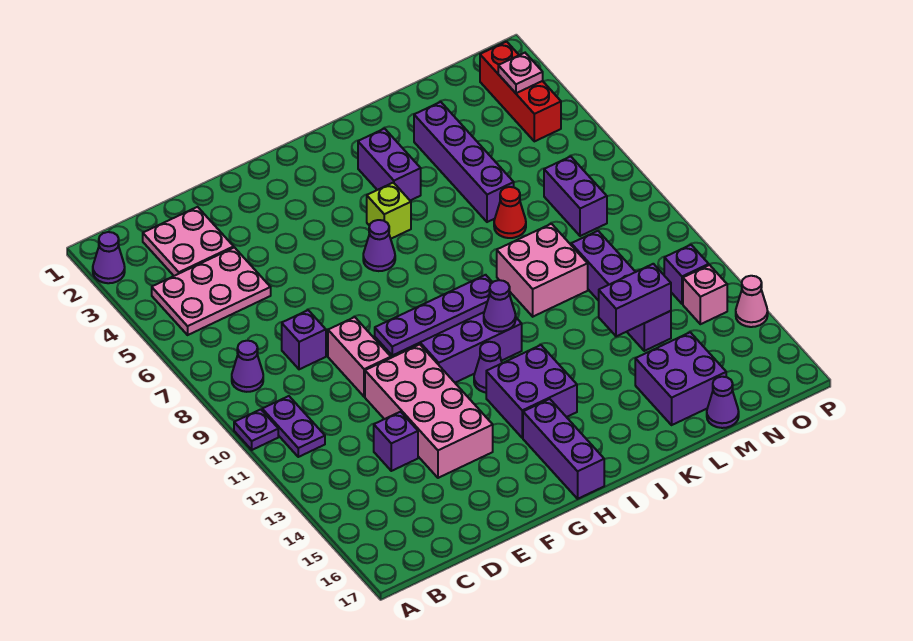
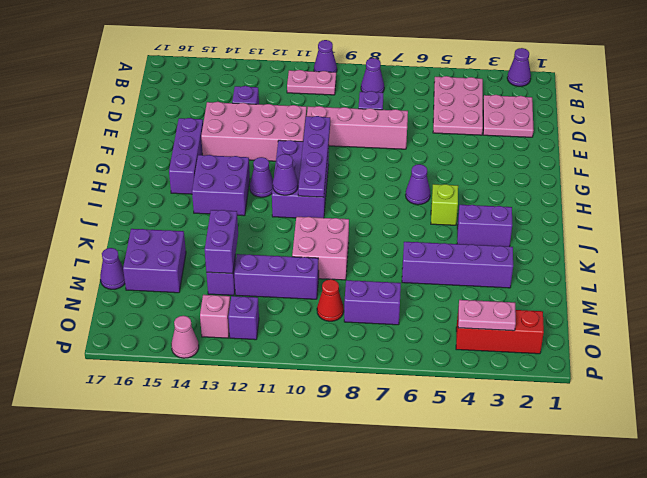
purple 1x1 plate [234,409,278,450] -> purple 1x1 cone [314,40,337,72]
purple 1x2 plate [262,396,325,457] -> pink 1x2 plate [287,70,336,95]
pink 1x2 brick [328,317,391,397] -> pink 1x4 brick [307,106,408,149]
purple 1x3 brick [523,399,604,499] -> purple 1x3 brick turned to [169,118,203,194]
red 1x1 cone [494,187,526,238] -> red 1x1 cone moved to [317,279,344,321]
pink 1x1 plate [498,53,543,93] -> pink 1x2 plate [458,300,516,331]

